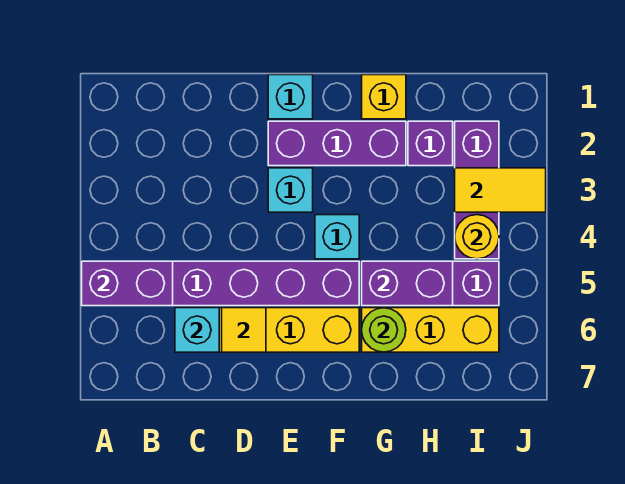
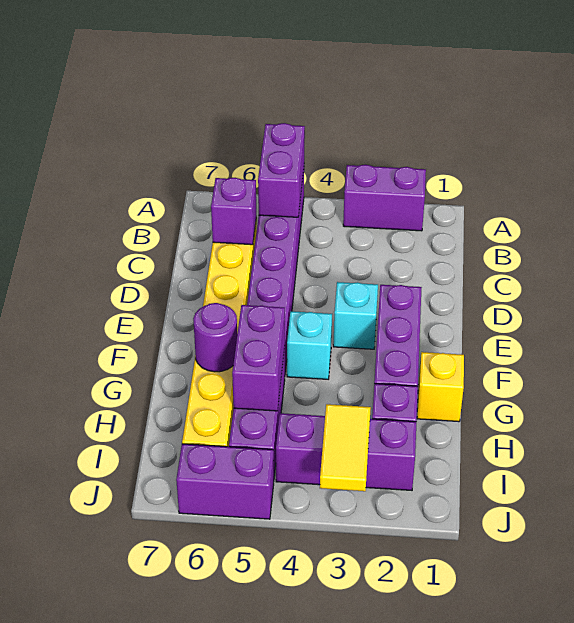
none -> purple 1x2 brick [343,165,426,231]
cyan 1x1 brick [175,308,219,352] -> purple 1x1 brick [211,178,257,245]
yellow 1x1 tile [222,308,266,352] -> none
cyan 1x1 brick [268,75,313,119] -> none
lime 1x1 round brick [362,308,406,352] -> purple 1x1 round brick [193,303,237,372]
yellow 1x1 round brick [455,215,499,259] -> none
none -> purple 1x2 brick [176,444,274,519]

